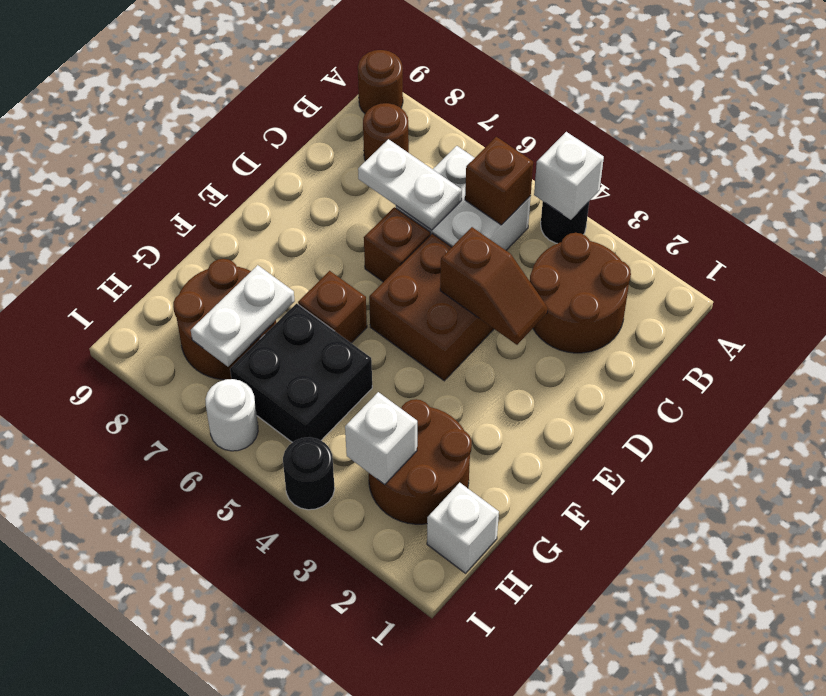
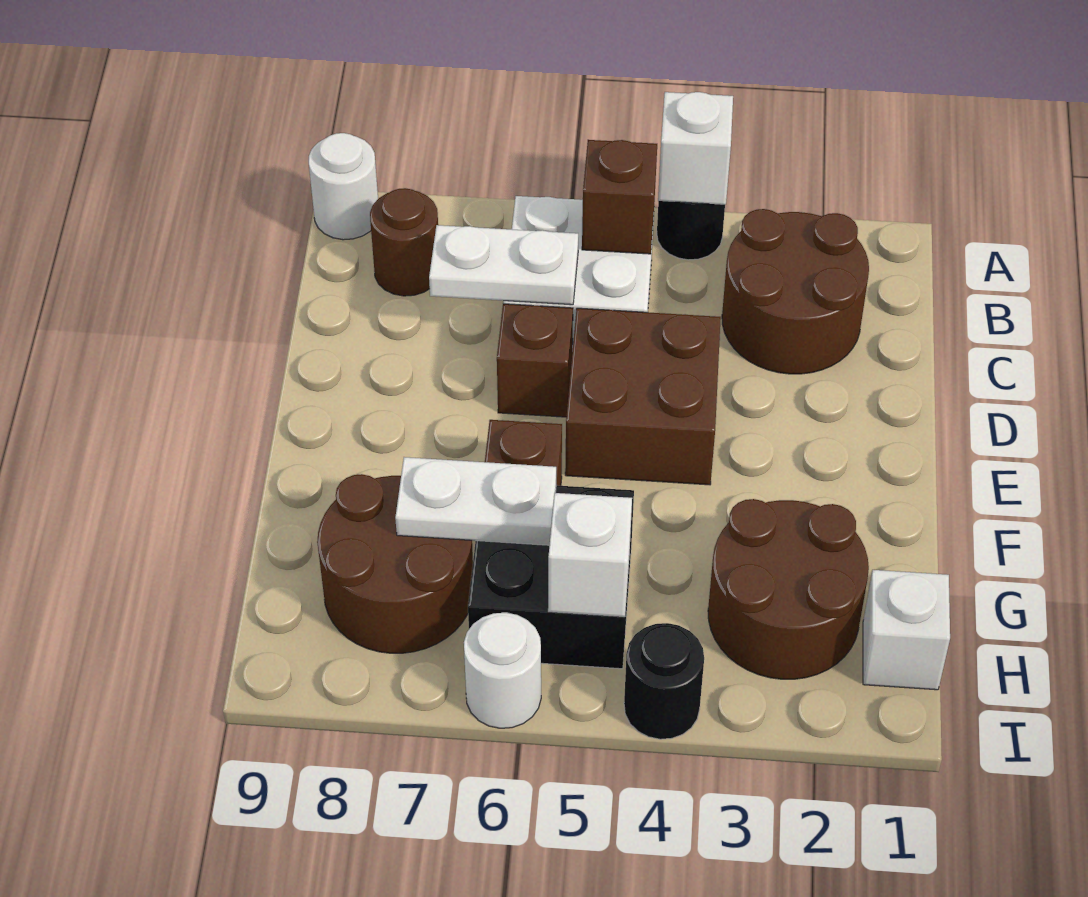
brown 1x1 round brick [358,50,403,113] -> white 1x1 round brick [309,133,378,240]
brown 1x2 slope [440,227,548,345] -> none
white 1x2 plate [191,265,295,367] -> white 1x2 plate turned to [395,457,556,545]
white 1x1 brick [345,392,417,485] -> white 1x1 brick moved to [548,493,632,617]

